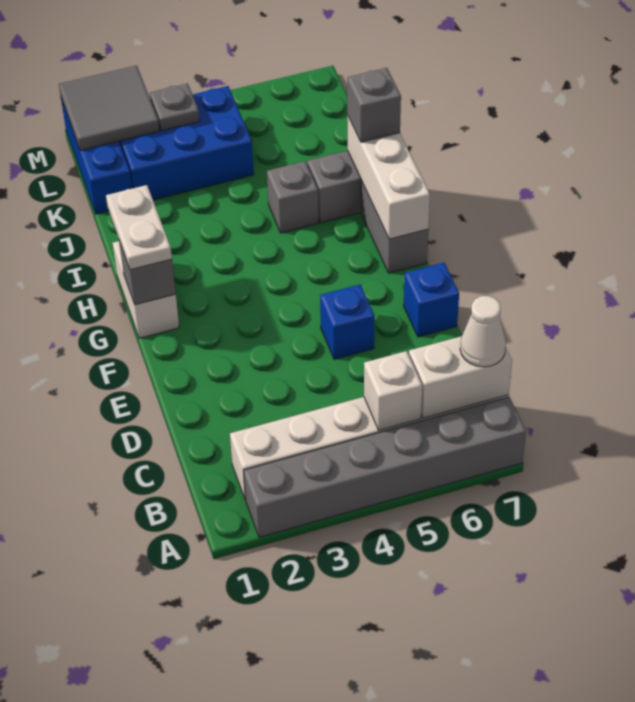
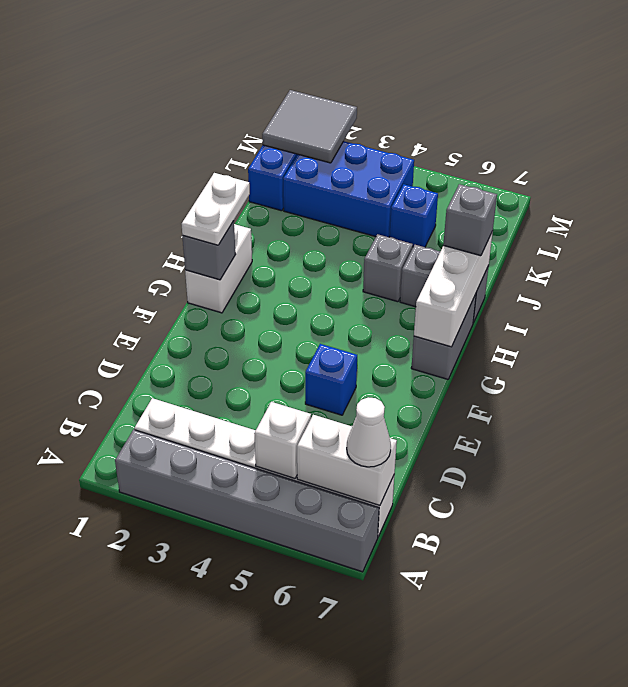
blue 1x1 brick [404,263,459,337] -> blue 1x1 brick moved to [390,184,438,247]
grey 1x1 plate [150,84,200,131] -> none

